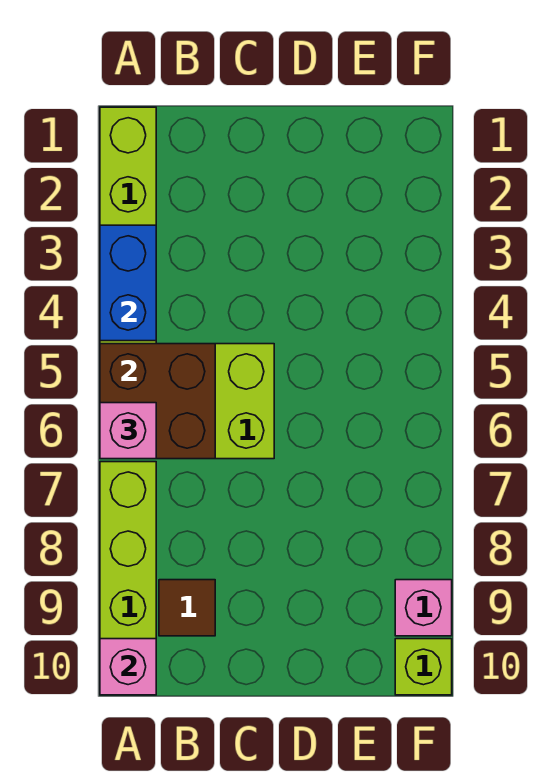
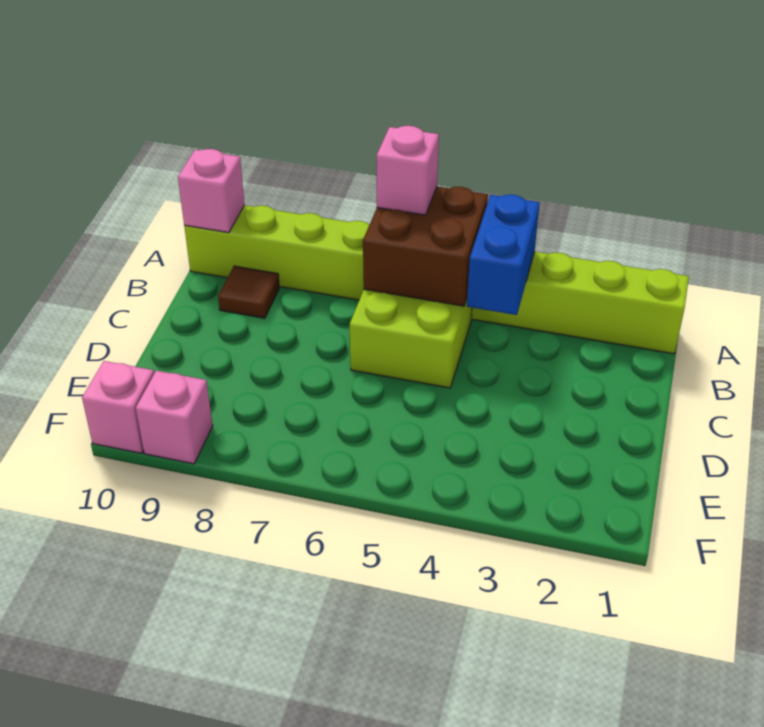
blue 1x2 brick [100,225,156,341] -> blue 1x2 brick turned to [467,195,540,315]
lime 1x1 brick [395,639,452,695] -> pink 1x1 brick [82,361,154,453]

